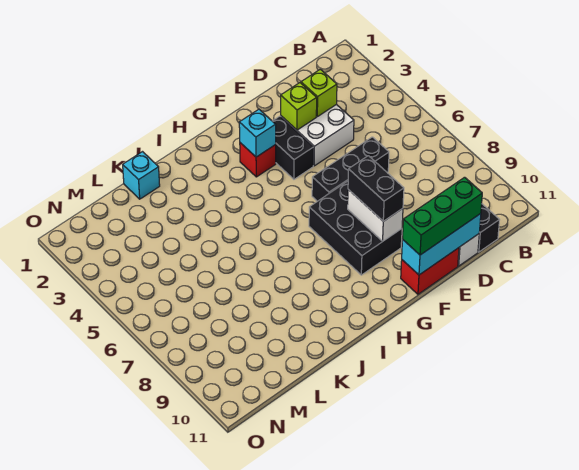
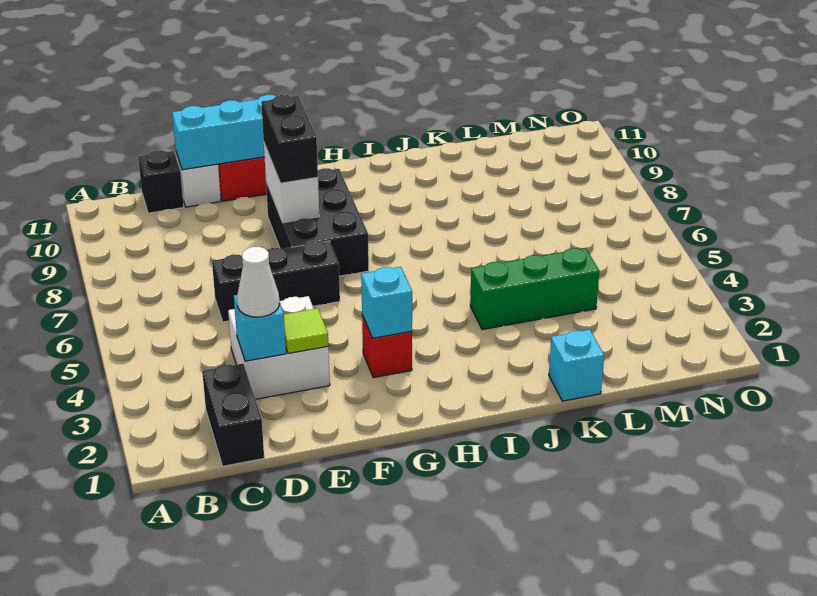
lime 1x1 brick [301,69,337,117] -> cyan 1x1 brick [234,295,286,361]
none -> white 1x1 cone [237,247,280,317]
green 1x3 brick [403,177,482,255] -> green 1x3 brick moved to [470,248,599,330]
lime 1x1 brick [281,83,317,130] -> lime 1x1 tile [284,308,328,353]
black 1x2 brick [273,116,313,179] -> black 1x2 brick moved to [202,364,264,466]

